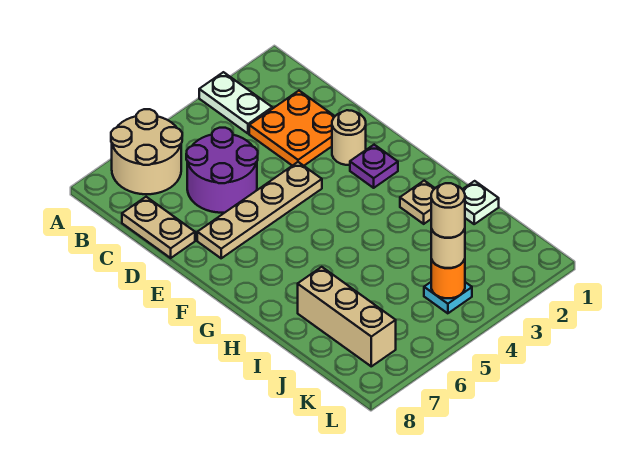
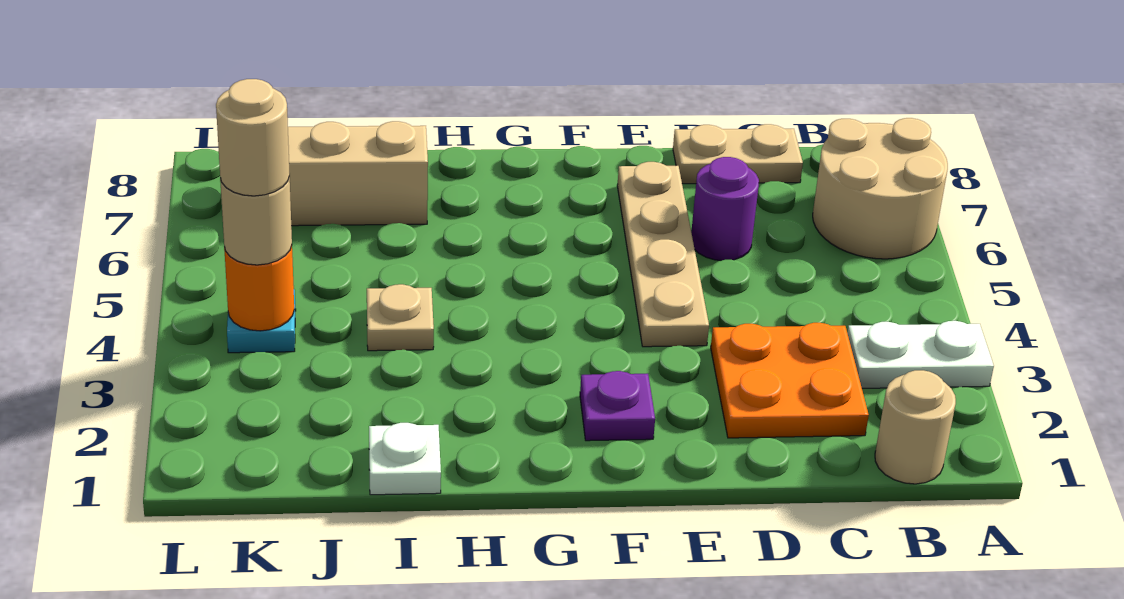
purple 2x2 round brick [186,128,258,213] -> purple 1x1 round brick [691,157,759,261]
tan 1x1 round brick [332,110,366,165] -> tan 1x1 round brick moved to [875,370,956,484]
tan 1x1 plate [400,181,435,224] -> tan 1x1 plate moved to [367,284,434,351]

